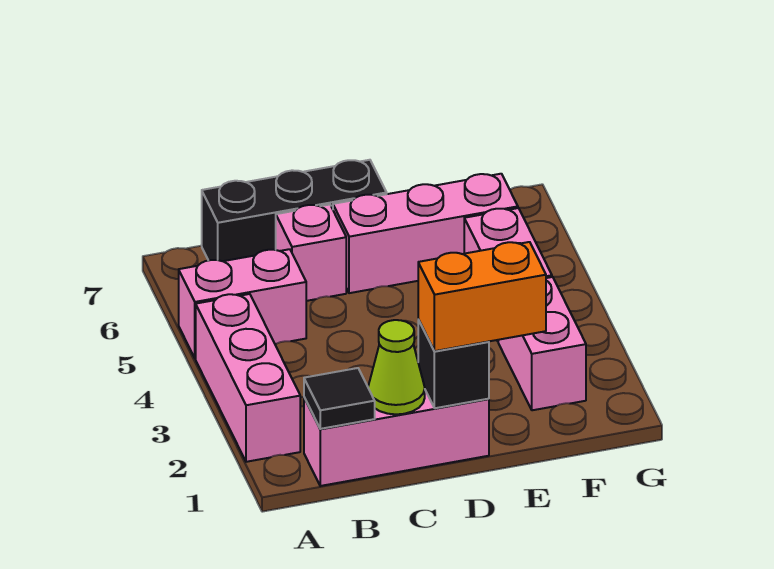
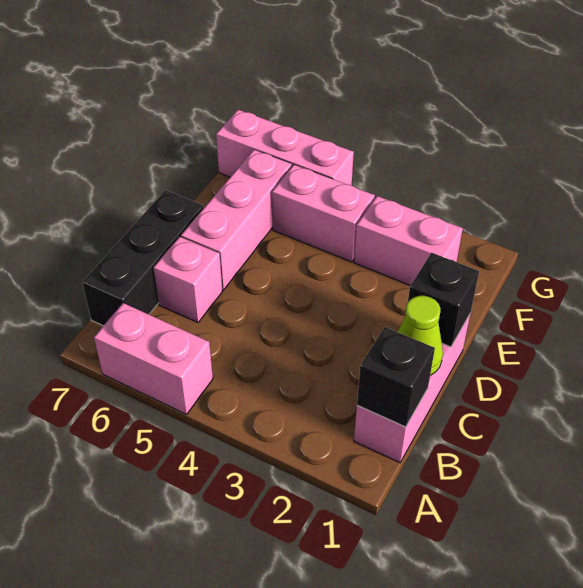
pink 1x3 brick [196,294,300,462] -> pink 1x3 brick moved to [216,110,354,185]
pink 1x2 brick [179,249,306,358] -> pink 1x2 brick turned to [94,303,213,414]
black 1x1 tile [304,368,375,429] -> black 1x1 brick [357,327,435,427]
orange 1x2 brick [418,242,546,351] -> none

